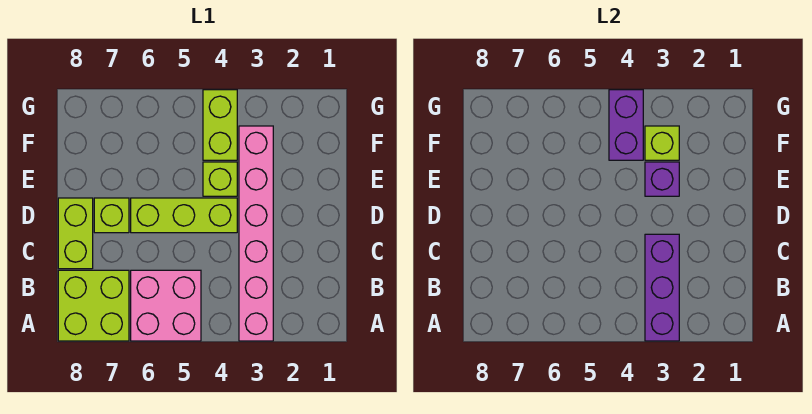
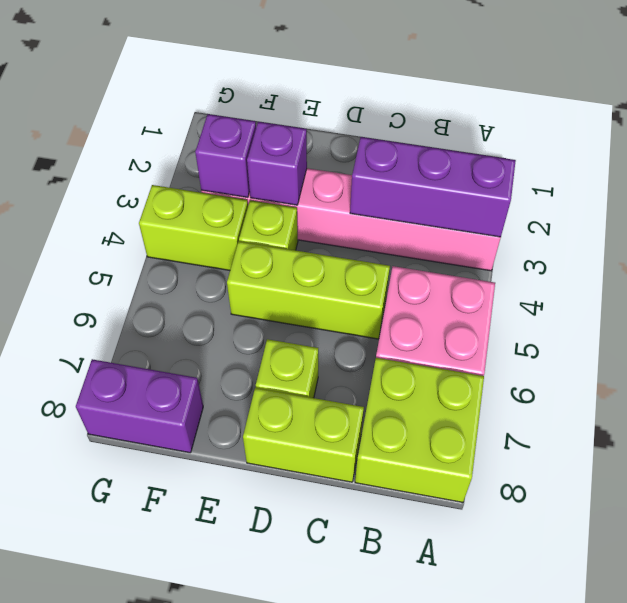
lime 1x3 brick [131,198,237,233] -> lime 1x3 brick turned to [227,241,390,339]
lime 1x1 brick [645,126,679,160] -> purple 1x1 brick [195,114,256,198]
purple 1x2 brick [609,90,643,160] -> purple 1x2 brick moved to [76,359,203,453]

